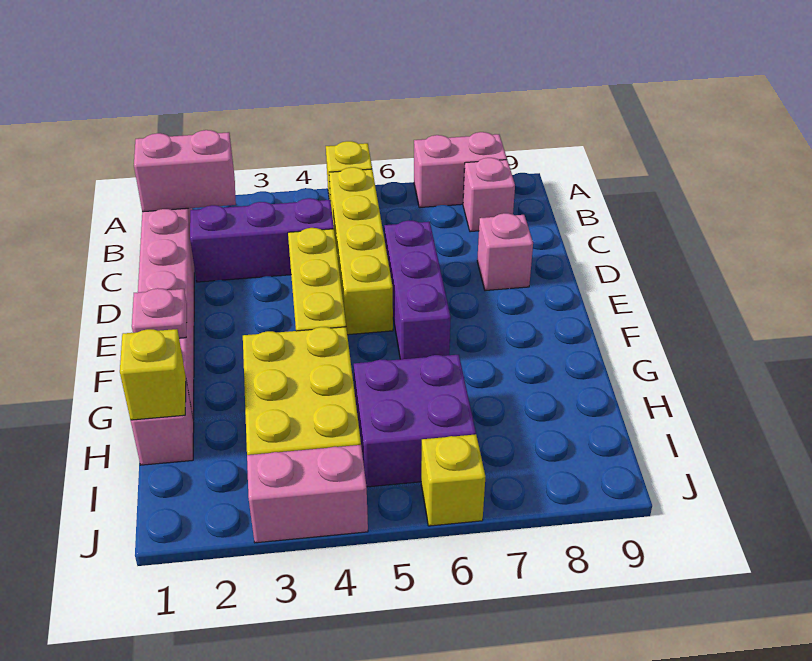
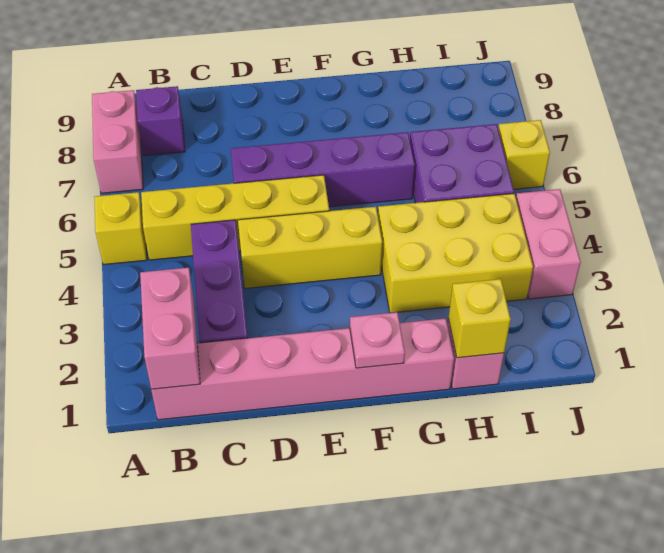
pink 1x1 brick [463,158,515,232] -> purple 1x1 brick [136,86,185,156]
purple 1x3 brick [384,220,451,359] -> purple 1x4 brick [231,132,415,207]
pink 1x1 brick [477,213,533,291] -> none

